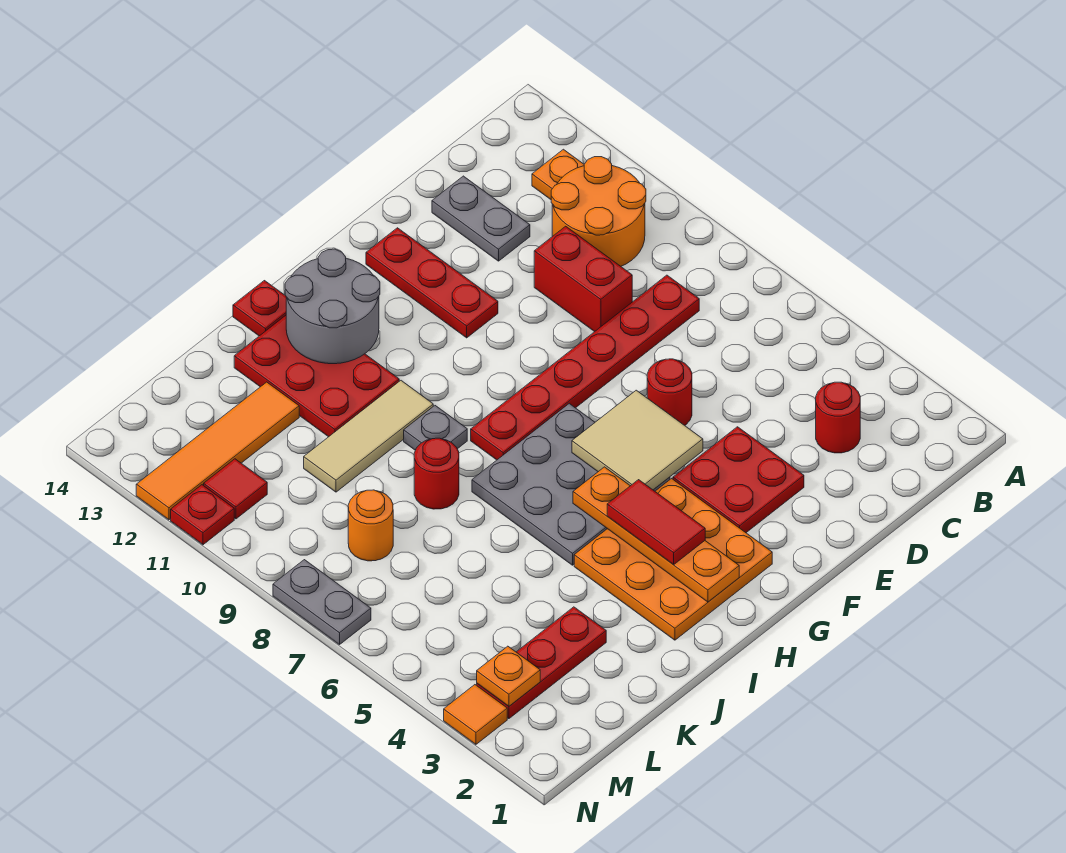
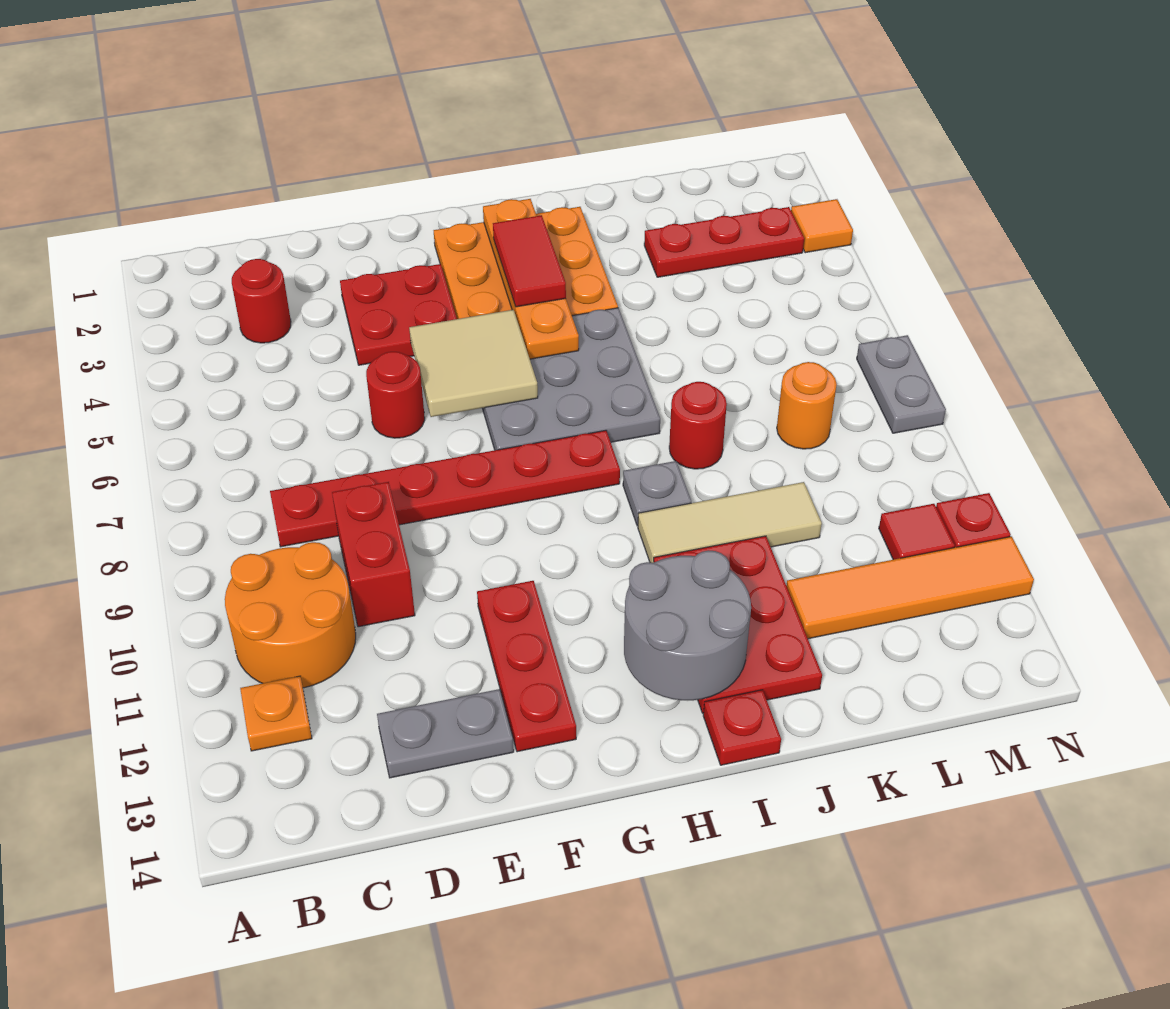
grey 1x2 plate [432,176,530,261] -> grey 1x2 plate turned to [377,689,514,778]
orange 1x1 plate [477,646,540,706] -> none

